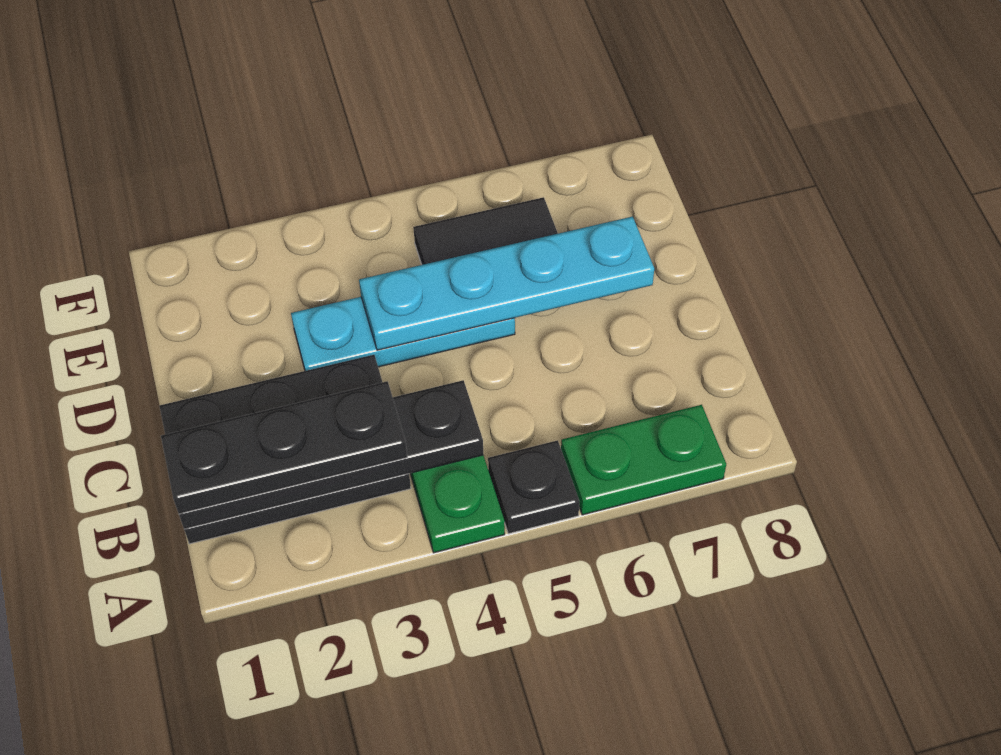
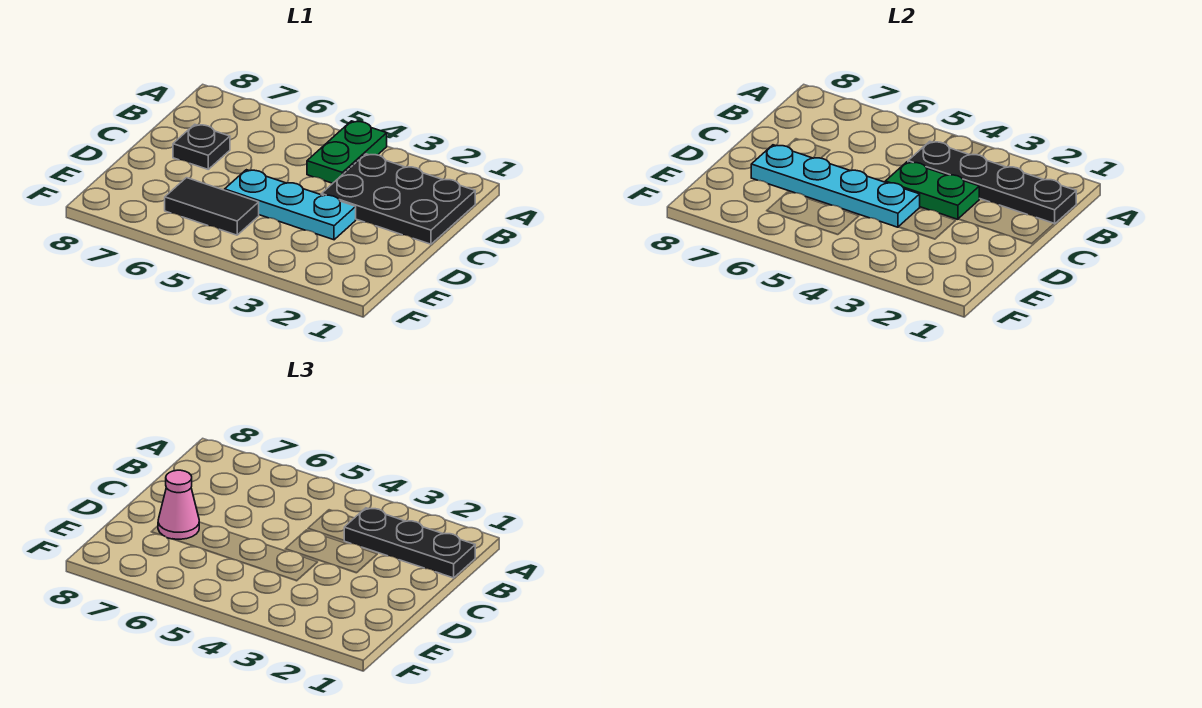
black 1x1 plate [488,440,579,534] -> black 1x1 plate moved to [173,124,230,169]
green 1x2 plate [561,405,726,515] -> green 1x2 plate moved to [885,162,979,219]
none -> pink 1x1 cone [158,470,199,539]

